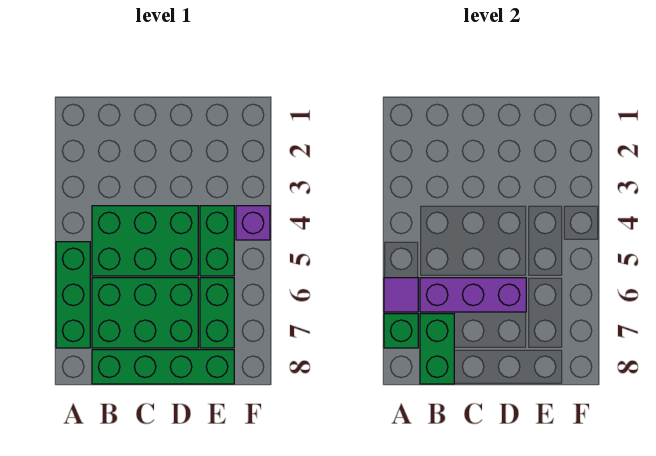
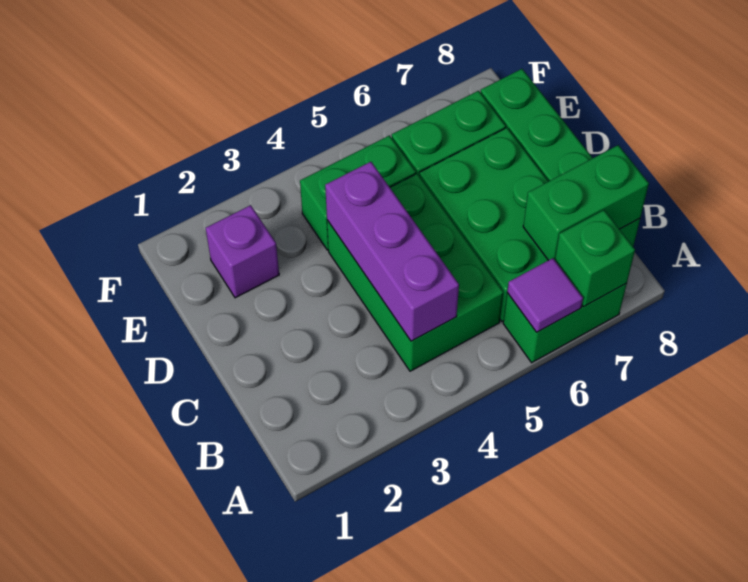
green 1x3 brick [56,242,90,348] -> green 1x2 brick [503,283,627,363]
purple 1x3 brick [420,278,526,312] -> purple 1x3 brick moved to [325,162,459,341]
purple 1x1 brick [236,206,270,240] -> purple 1x1 brick moved to [206,205,279,298]

